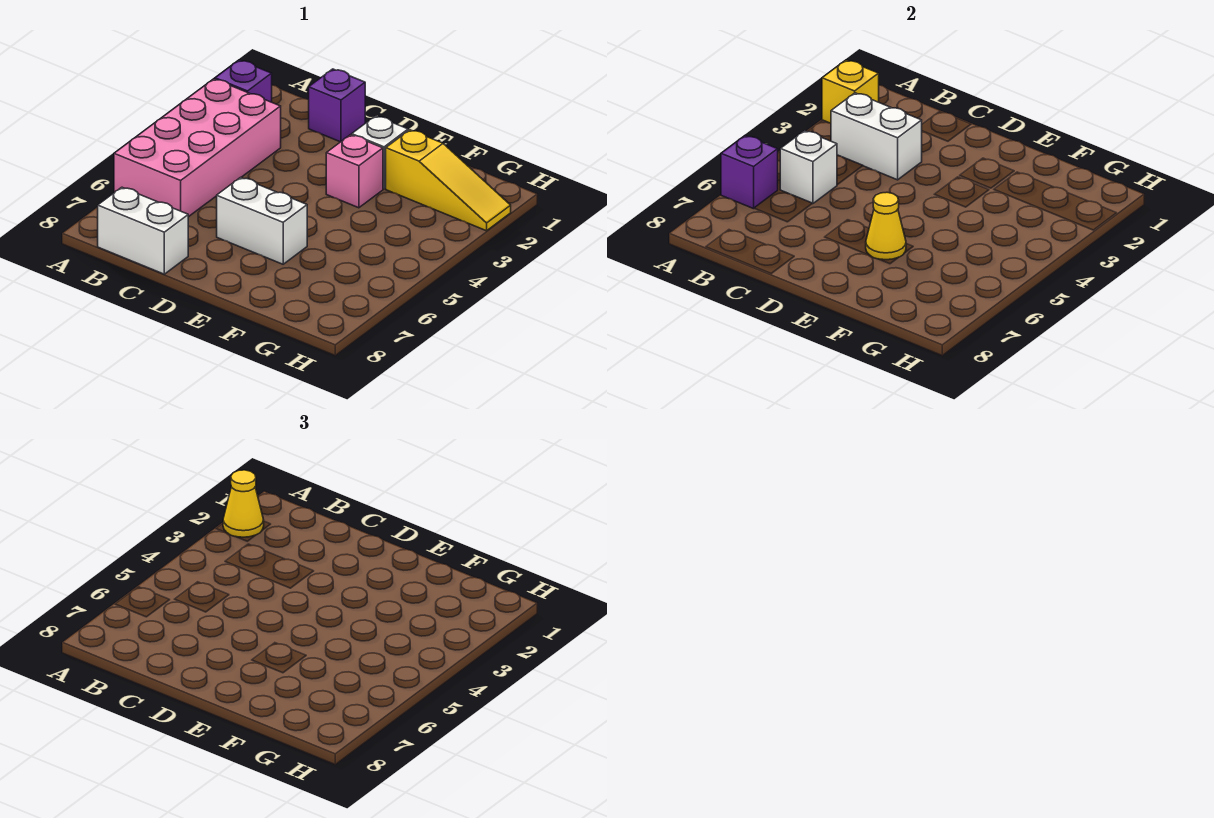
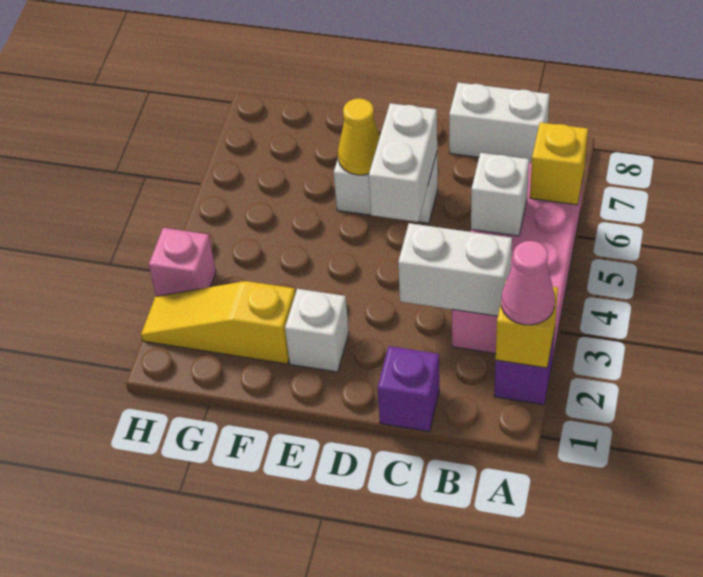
yellow 1x1 cone [223,470,264,537] -> pink 1x1 cone [501,241,555,325]
purple 1x1 brick [721,136,778,209] -> yellow 1x1 brick [530,122,588,205]
none -> white 1x2 brick [369,103,437,222]
pink 1x1 brick [326,135,383,208] -> pink 1x1 brick moved to [149,228,216,296]

